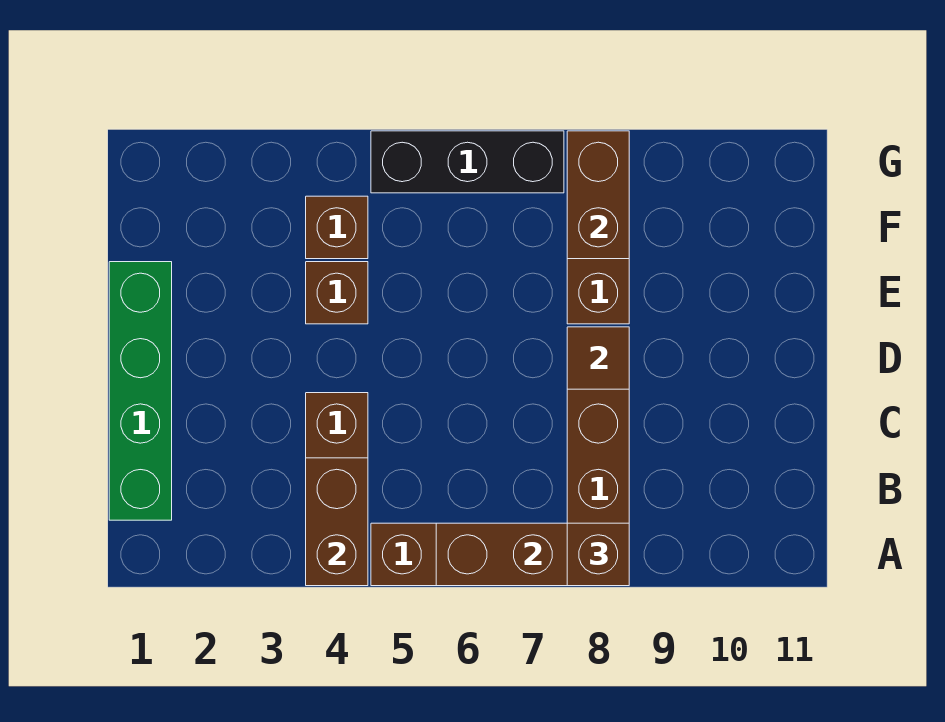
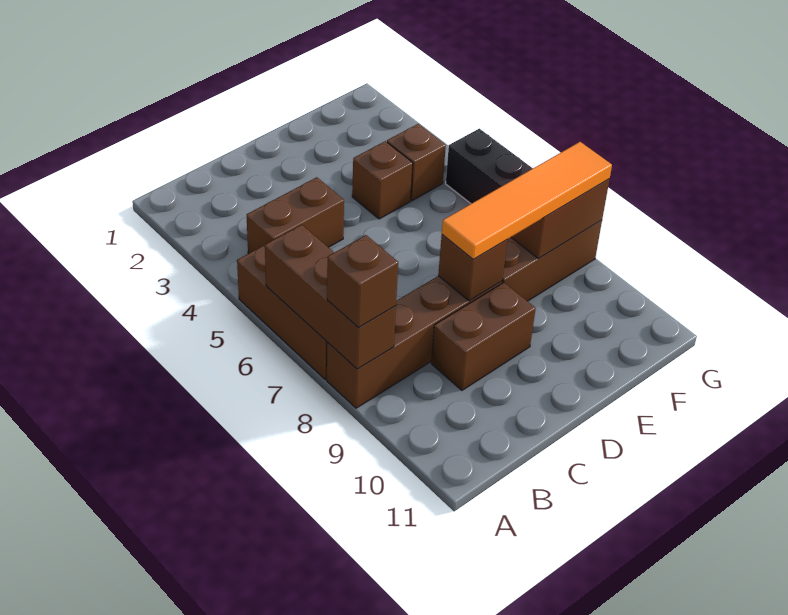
brown 1x2 brick [306,458,368,586] -> brown 1x2 brick moved to [431,283,536,390]
green 1x4 brick [109,262,172,520] -> none
brown 1x1 tile [567,327,629,389] -> brown 1x1 brick [438,235,507,301]
none -> orange 1x4 tile [442,142,612,259]

